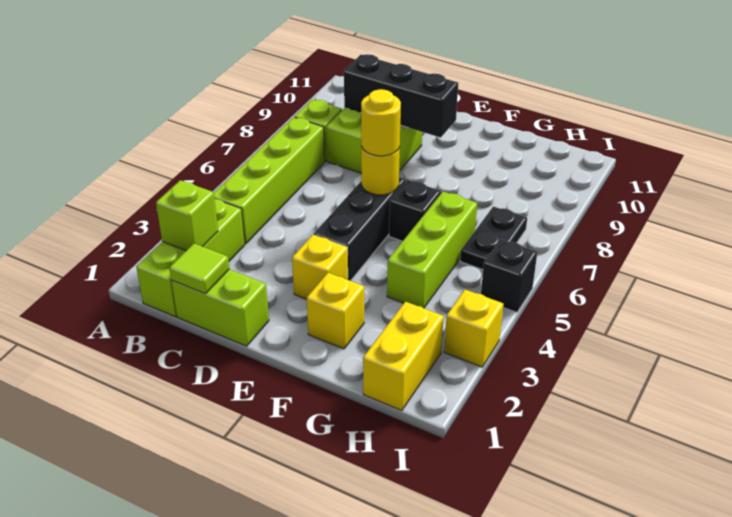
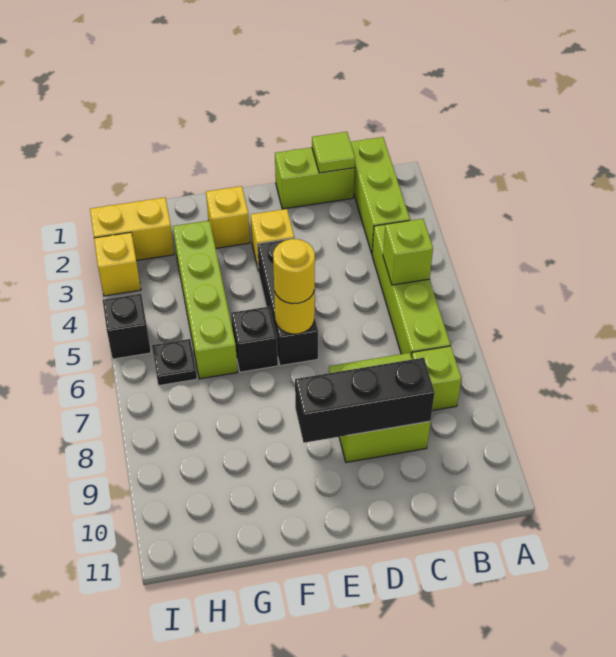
lime 1x1 brick [156,180,218,251] -> lime 1x1 brick moved to [383,219,433,285]
lime 1x3 brick [387,192,477,308] -> lime 1x4 brick [173,221,238,379]
yellow 1x2 brick [363,302,444,411] -> yellow 1x2 brick turned to [90,198,174,261]
black 1x2 plate [460,206,527,270] -> black 1x1 plate [152,339,197,385]

